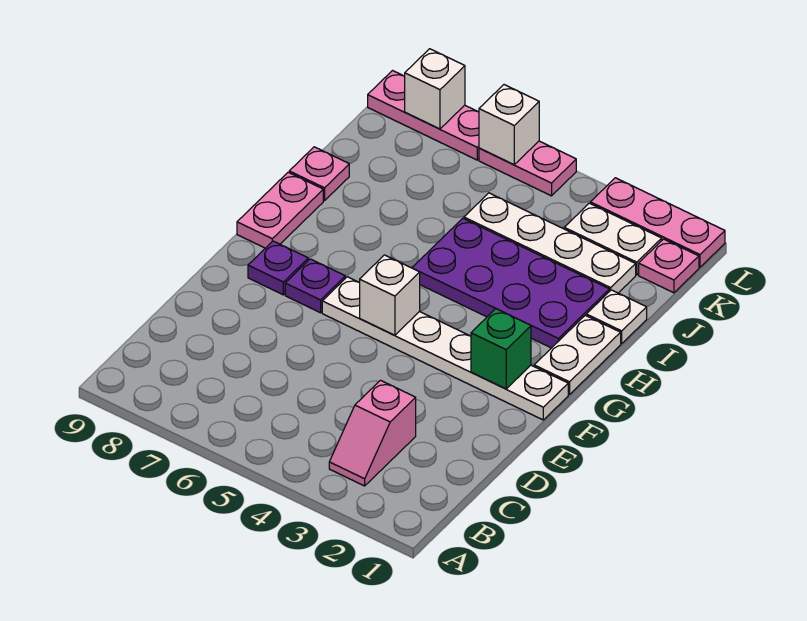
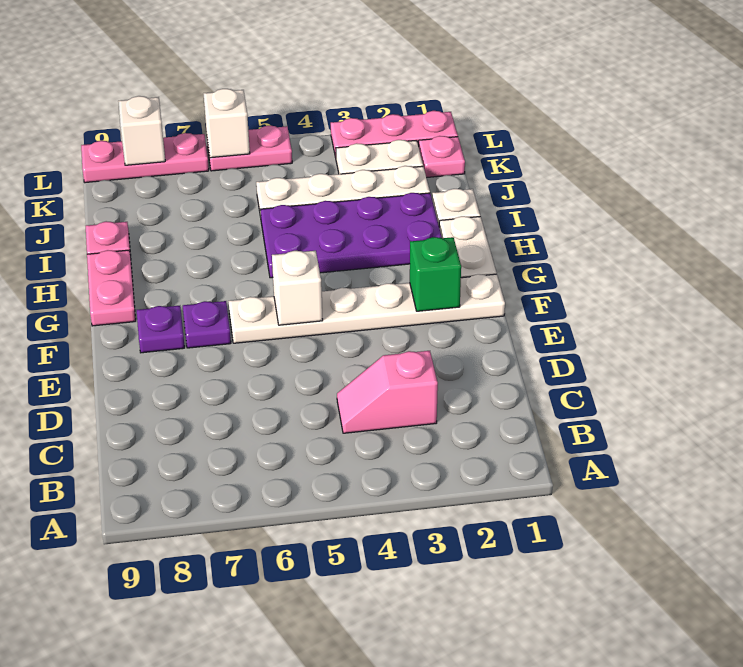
pink 1x2 slope [329,380,416,486] -> pink 1x2 slope turned to [337,351,438,433]

